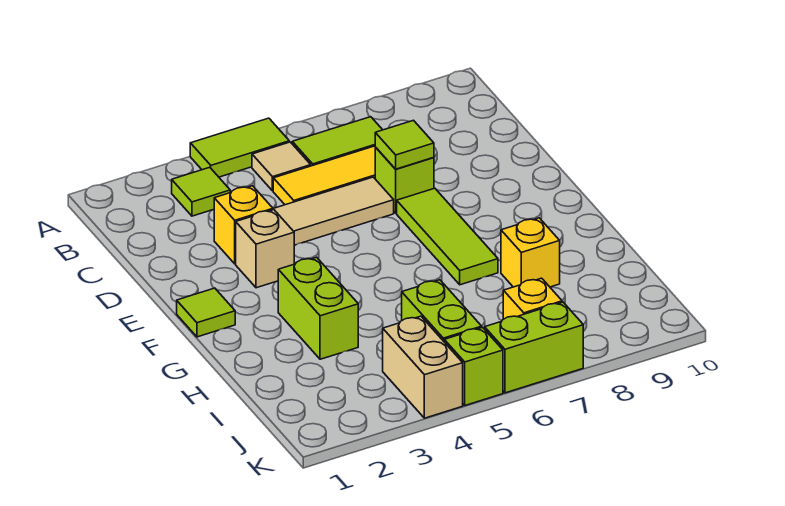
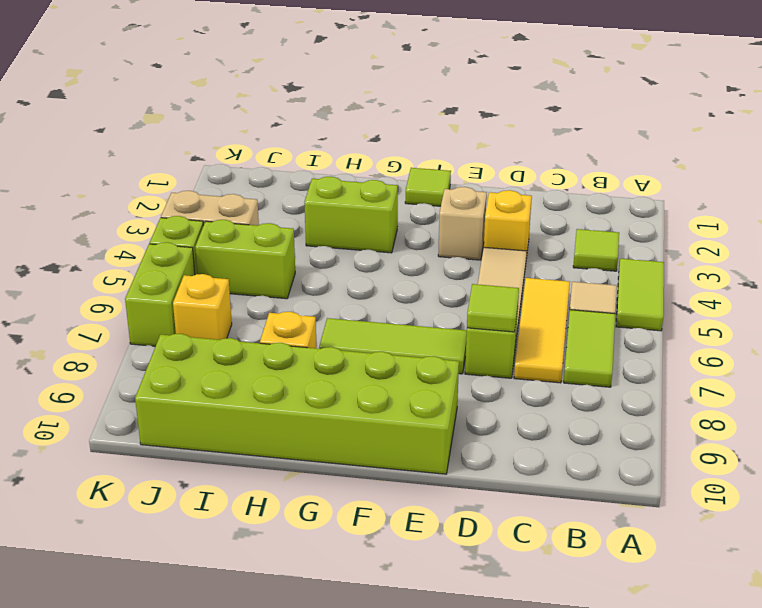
none -> lime 2x6 brick [135,334,459,474]

